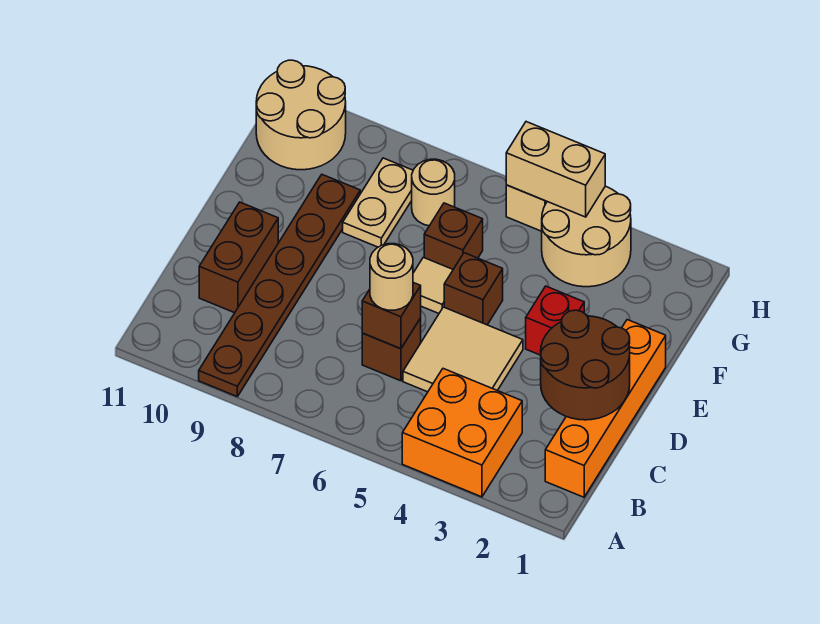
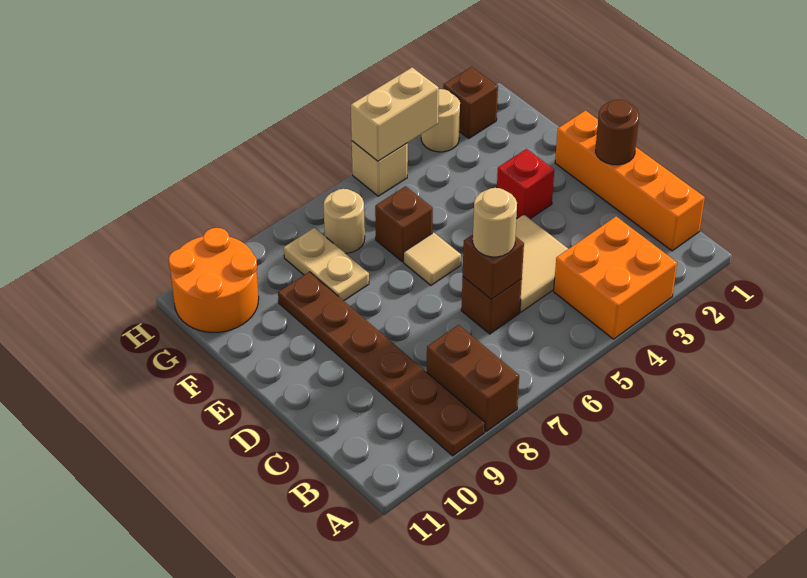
brown 2x2 round brick [541,310,630,420] -> brown 1x1 round brick [596,100,639,165]
brown 1x2 brick [199,202,278,313] -> brown 1x2 brick moved to [427,325,519,432]
brown 1x1 brick [444,253,503,325] -> brown 1x1 brick moved to [443,67,498,138]
tan 2x2 round brick [542,186,631,287] -> tan 1x1 round brick [421,89,460,152]
tan 2x2 round brick [256,60,346,170] -> orange 2x2 round brick [169,228,259,332]

